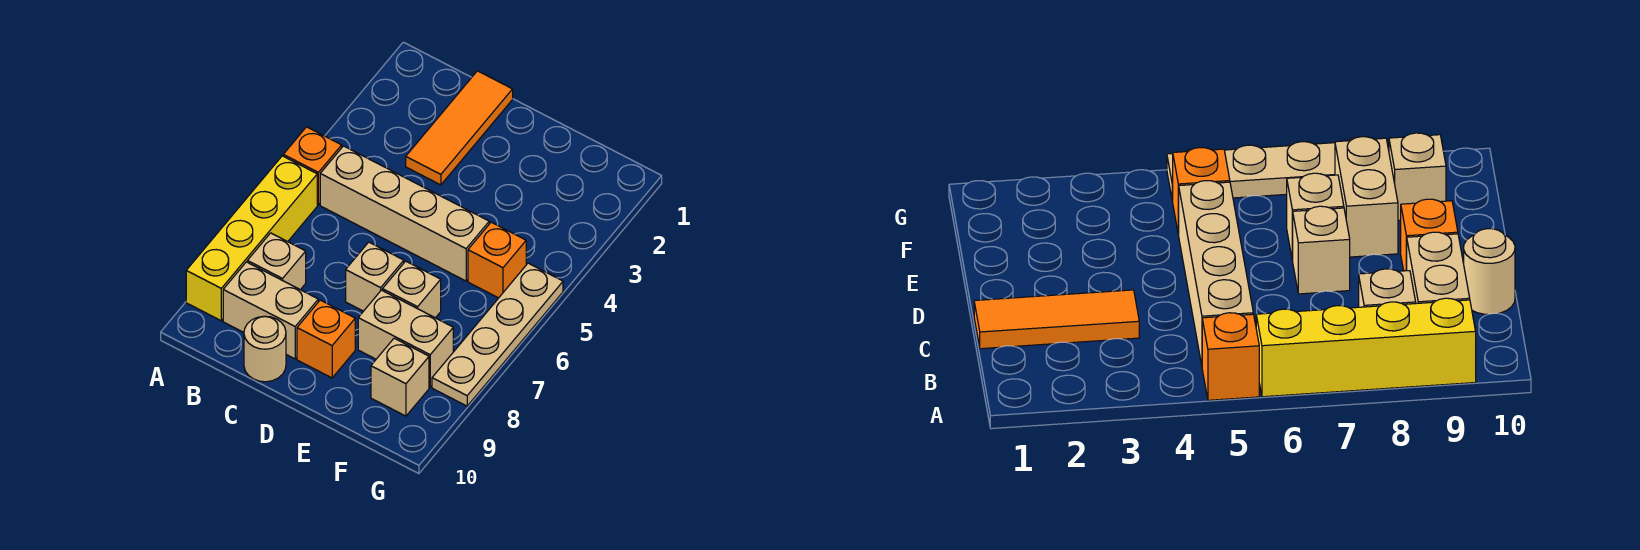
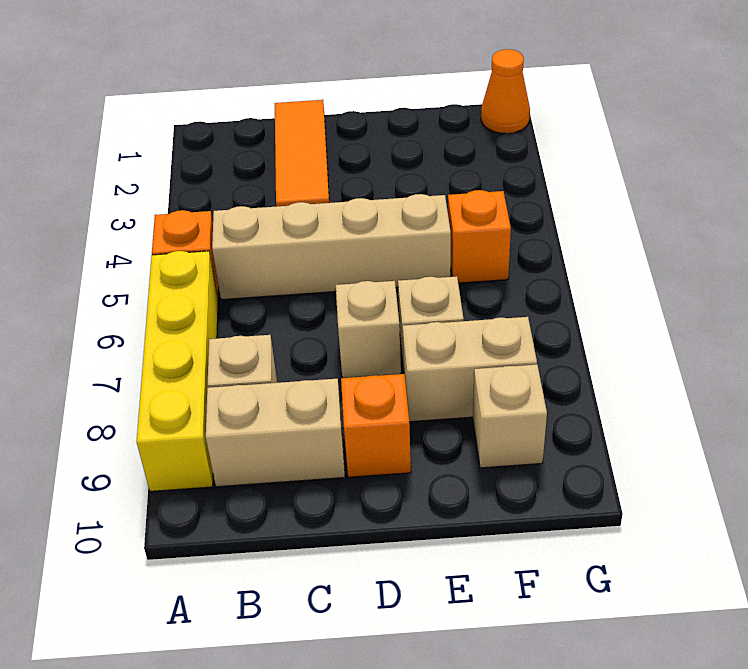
tan 1x1 round brick [244,316,286,382] -> none
none -> orange 1x1 cone [481,49,530,133]
tan 1x4 plate [432,263,563,406] -> none

